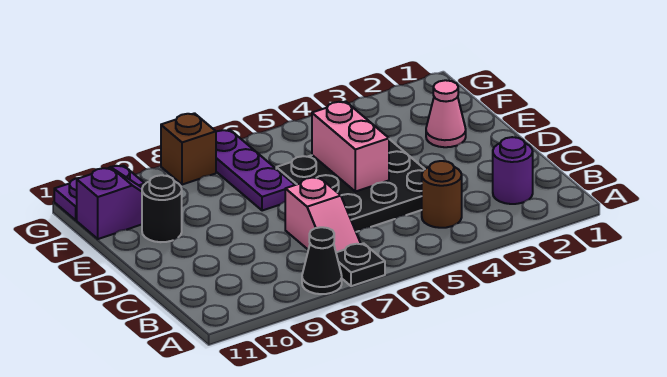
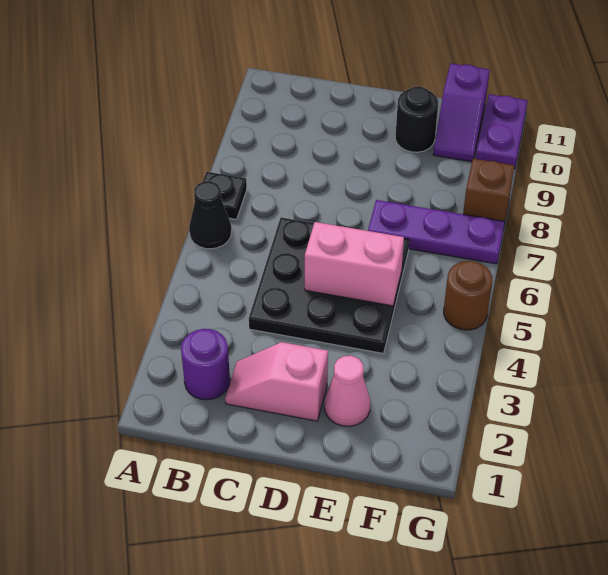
black 1x1 cone [302,227,342,294] -> black 1x1 cone moved to [189,181,232,249]
brown 1x1 round brick [422,161,462,228] -> brown 1x1 round brick moved to [444,261,492,330]
pink 1x2 slope [285,177,361,252] -> pink 1x2 slope moved to [225,342,328,421]

